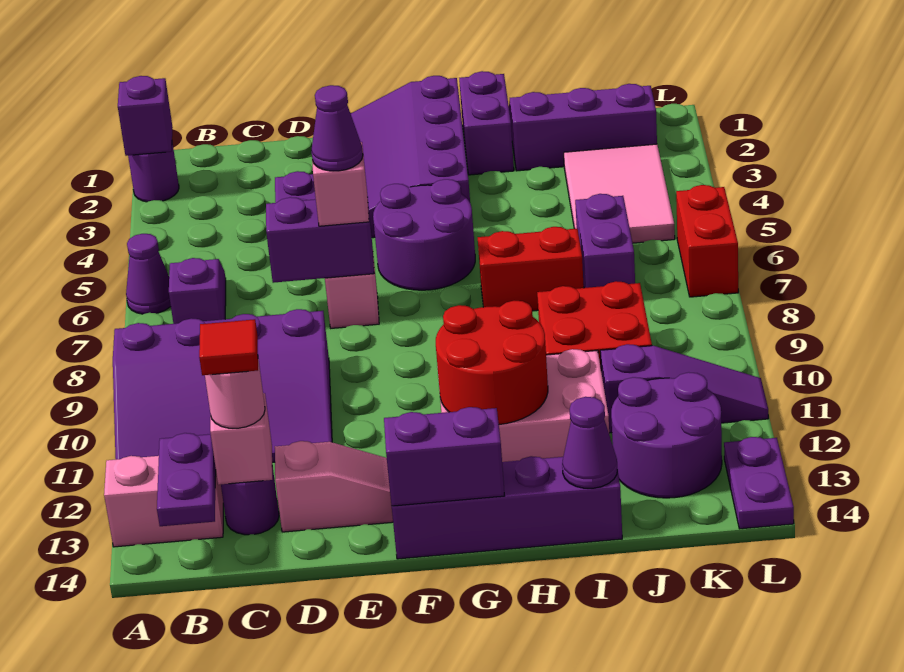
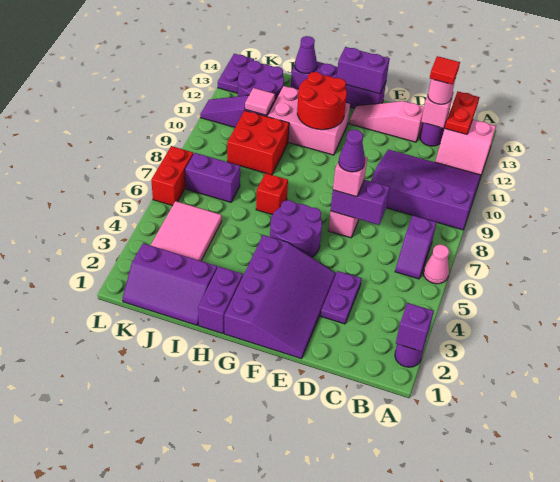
purple 1x1 cone [126,234,171,314] -> pink 1x1 cone [423,245,449,284]
purple 1x2 plate [157,433,216,526] -> red 1x2 plate [445,92,480,134]
red 1x2 brick [478,227,584,311] -> red 1x1 brick [256,173,288,215]
purple 1x2 brick [575,194,635,288] -> purple 1x2 brick turned to [185,153,240,202]
none -> pink 1x1 tile [245,88,275,115]

